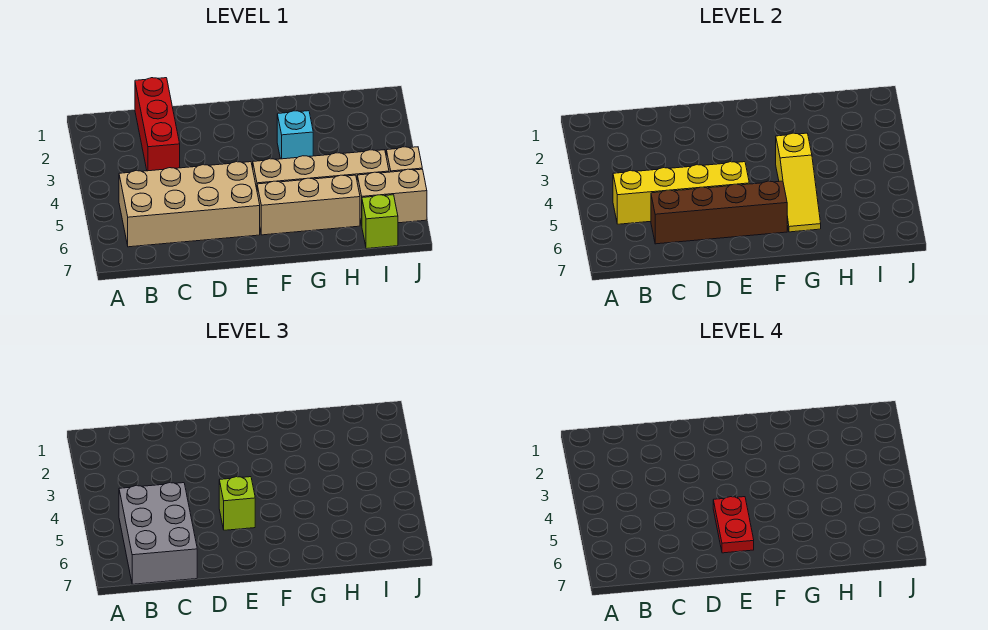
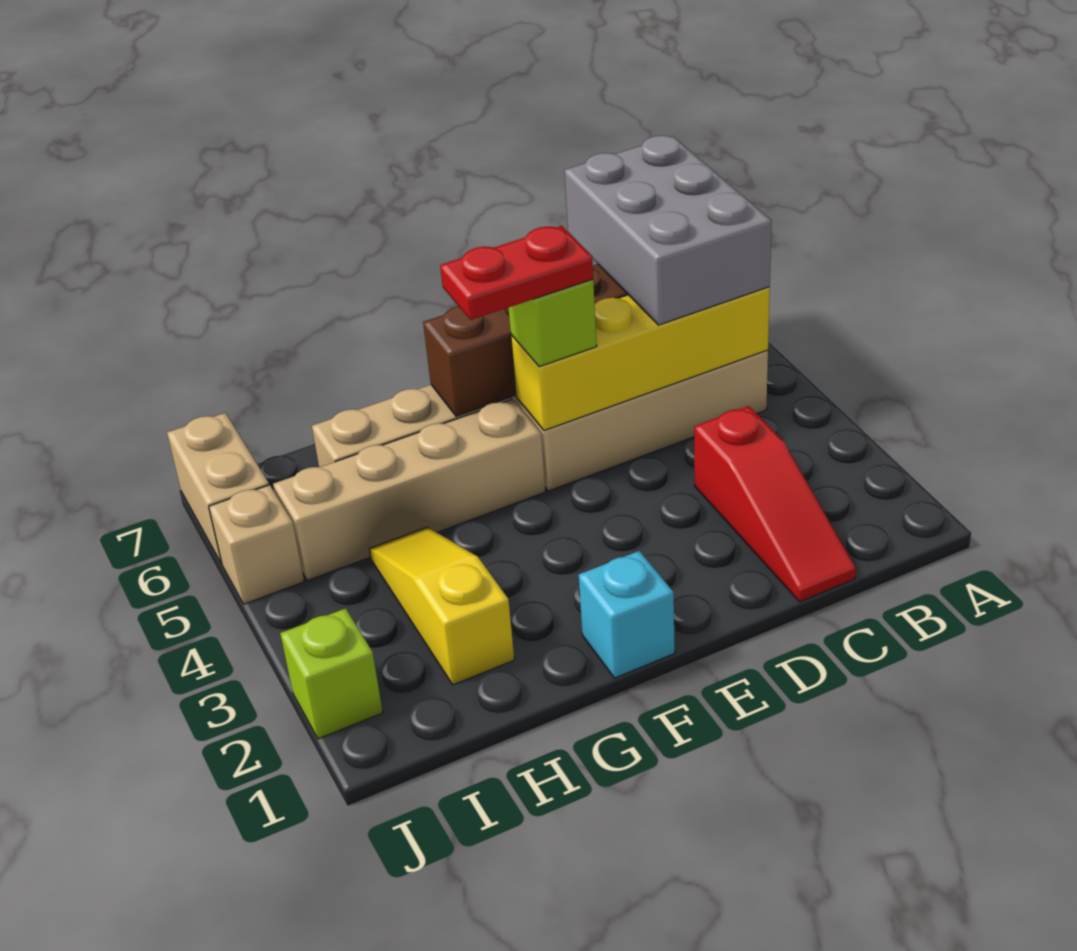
red 1x3 brick [135,78,180,171] -> red 1x3 slope [694,406,856,602]
red 1x2 plate [713,497,754,553] -> red 1x2 plate turned to [440,226,593,320]
cyan 1x1 brick [277,111,313,159] -> cyan 1x1 brick moved to [579,551,675,678]
yellow 1x3 slope [776,133,821,232] -> yellow 1x3 slope moved to [369,527,514,685]
tan 1x2 brick [357,169,427,225] -> tan 1x2 brick turned to [167,413,269,564]
lime 1x1 brick [362,195,398,249] -> lime 1x1 brick moved to [280,608,383,739]

